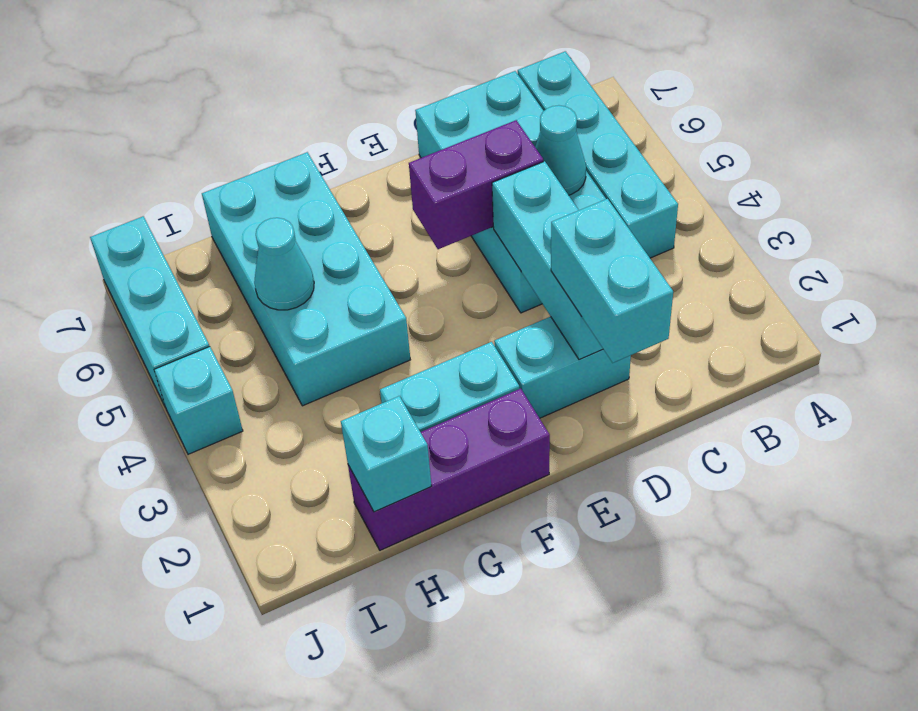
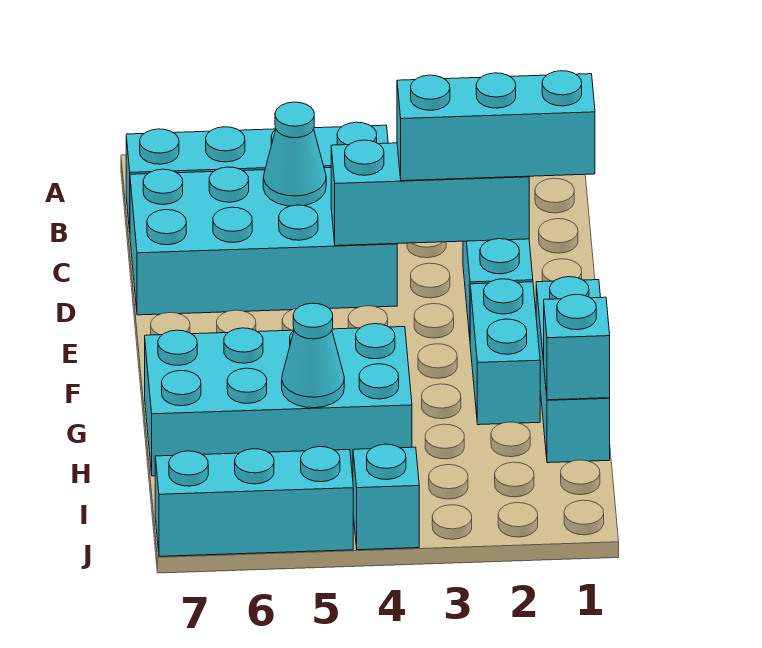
cyan 1x2 brick [551,199,673,363] -> cyan 1x3 brick [397,71,595,181]
purple 1x2 brick [409,120,543,249] -> none
purple 1x3 brick [348,389,550,550] -> cyan 1x3 brick [536,277,610,463]

